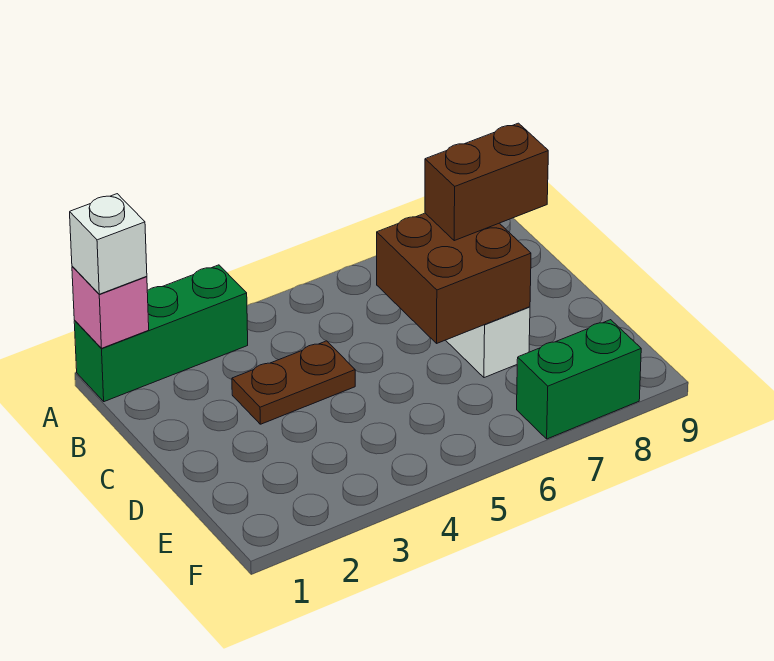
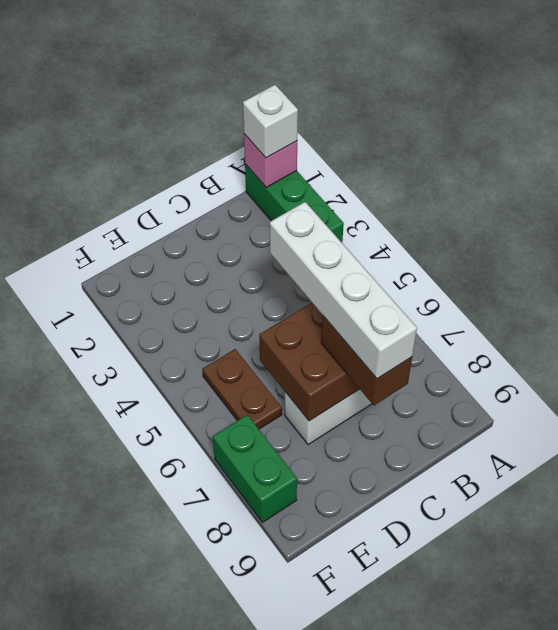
brown 1x2 plate [232,341,355,424] -> brown 1x2 plate moved to [202,349,282,429]
none -> white 1x4 brick [270,202,417,379]

